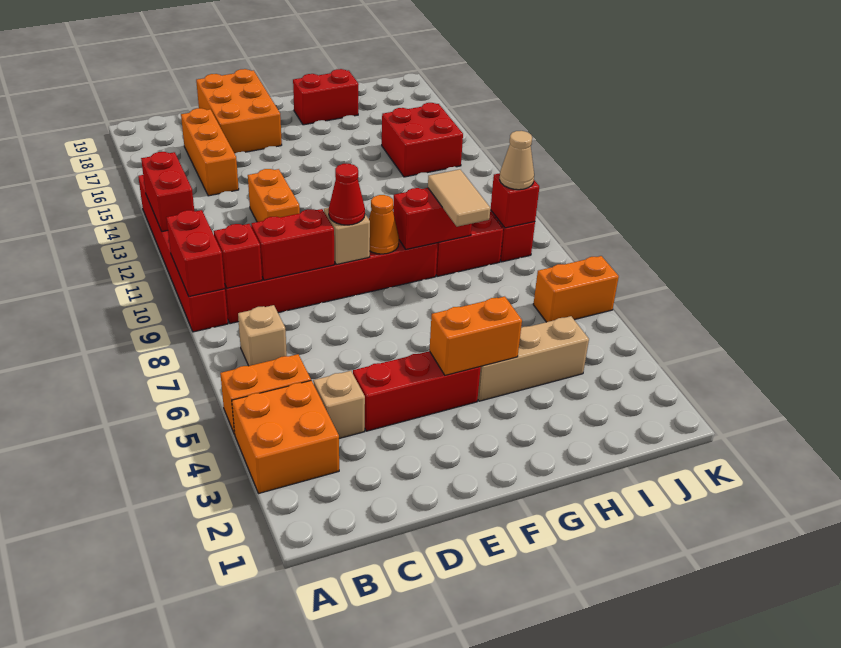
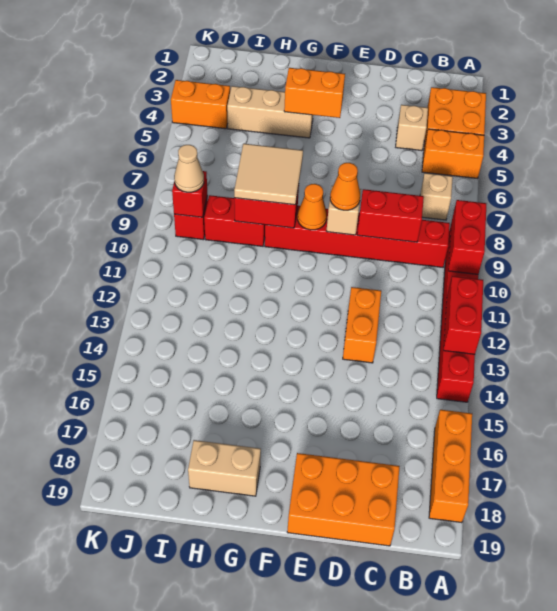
red 1x1 brick [214,224,262,288] -> none
orange 1x3 brick [181,108,239,196] -> orange 1x3 brick moved to [429,410,472,523]
red 1x3 brick [353,351,481,431] -> none
orange 2x3 brick [196,69,282,153] -> orange 2x3 brick turned to [287,453,400,546]
red 1x1 cone [329,164,365,225] -> orange 1x1 cone [330,163,360,210]
red 1x2 brick [293,69,359,125] -> tan 1x2 brick [188,440,261,496]
tan 1x2 tile [428,169,490,227] -> tan 2x2 tile [234,144,303,205]
red 2x2 brick [382,103,463,177] -> none
orange 1x2 brick [533,256,619,322] -> orange 1x2 brick moved to [171,80,230,129]

